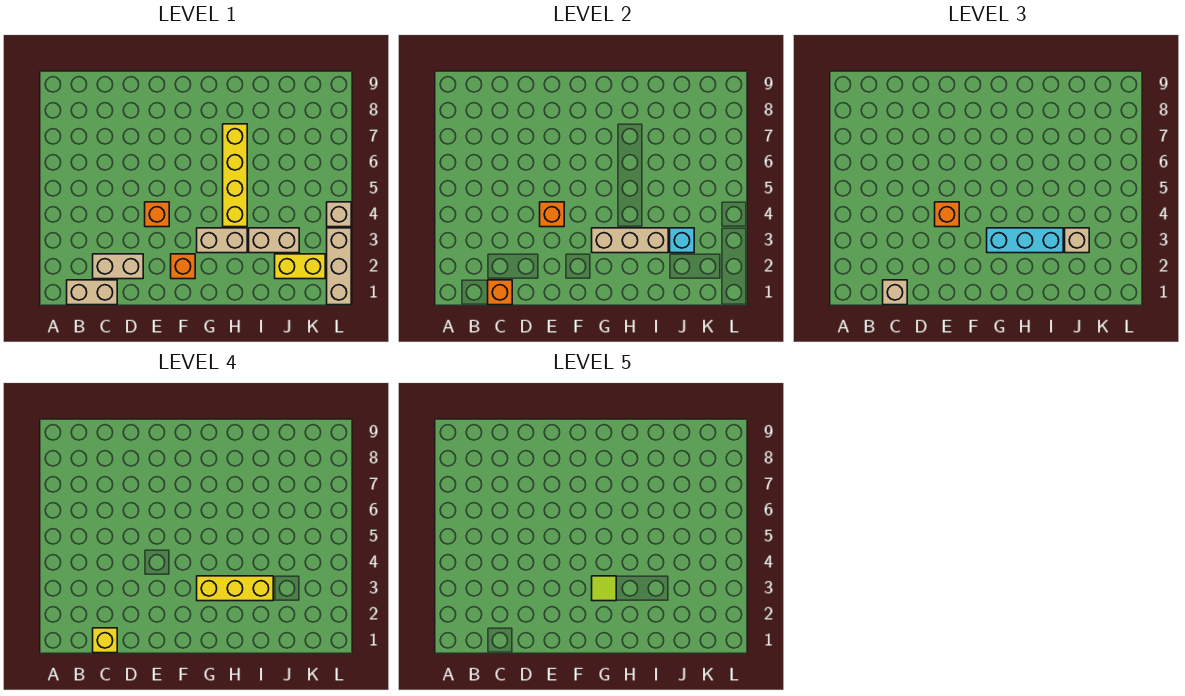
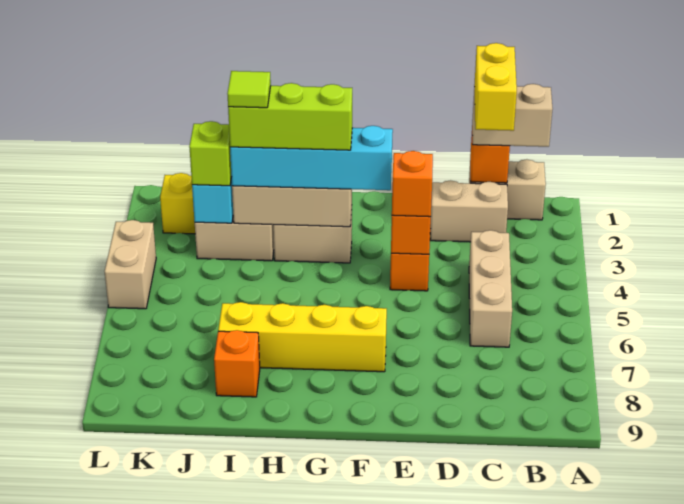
tan 1x1 brick [883,280,907,305] -> tan 1x2 brick [472,84,552,147]
yellow 1x1 brick [93,628,117,653] -> yellow 1x2 brick [474,43,517,131]
orange 1x1 brick [171,254,195,279] -> orange 1x1 brick moved to [214,330,260,397]
cyan 1x3 brick [987,228,1063,253] -> cyan 1x4 brick [230,126,393,190]
yellow 1x3 brick [197,576,273,601] -> lime 1x3 brick [228,83,352,150]
lime 1x1 tile [592,576,616,601] -> lime 1x1 tile moved to [227,71,271,108]
yellow 1x4 brick [223,124,247,227] -> yellow 1x4 brick turned to [218,302,387,372]
tan 1x1 brick [1065,228,1089,253] -> lime 1x1 brick [189,121,232,186]
tan 1x3 brick [327,228,351,305] -> tan 1x3 brick moved to [469,230,512,347]
tan 1x1 brick [327,202,351,227] -> tan 1x2 brick [105,220,156,309]

